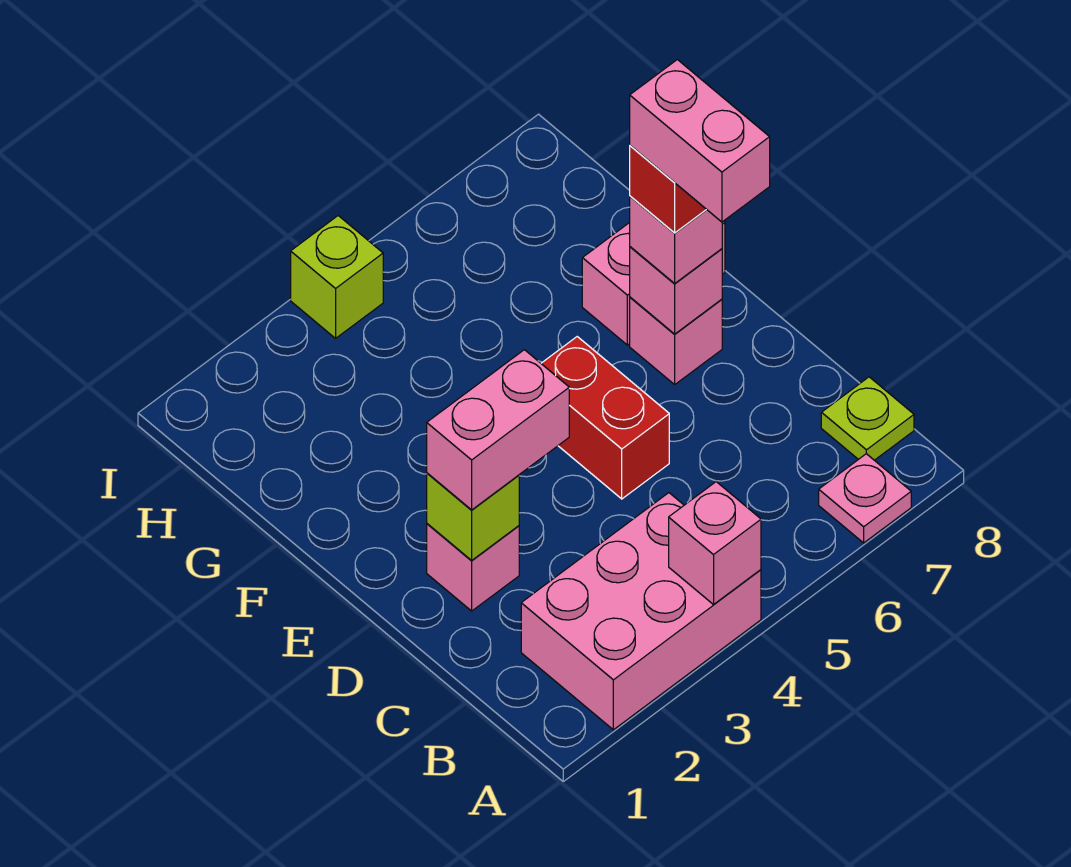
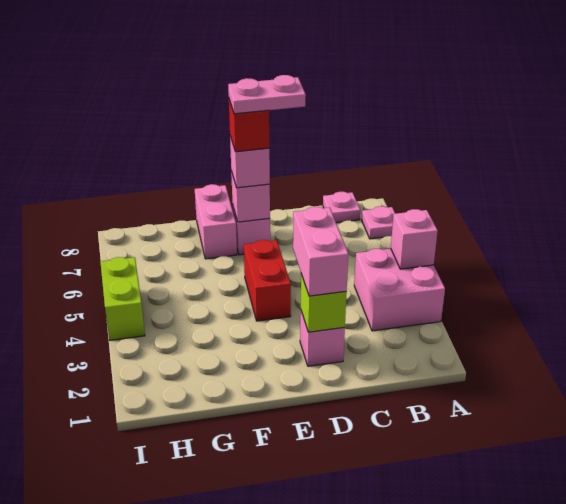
pink 2x3 brick [521,493,761,730] -> pink 2x2 brick [354,249,445,331]
lime 1x1 plate [821,377,914,460] -> pink 1x1 plate [323,192,360,223]
red 1x2 brick [541,337,669,499] -> red 1x2 brick turned to [244,240,291,321]
pink 1x2 brick [630,60,770,222] -> pink 1x2 plate [228,75,306,114]
lime 1x1 brick [291,216,383,338] -> lime 1x2 brick [100,257,145,340]

